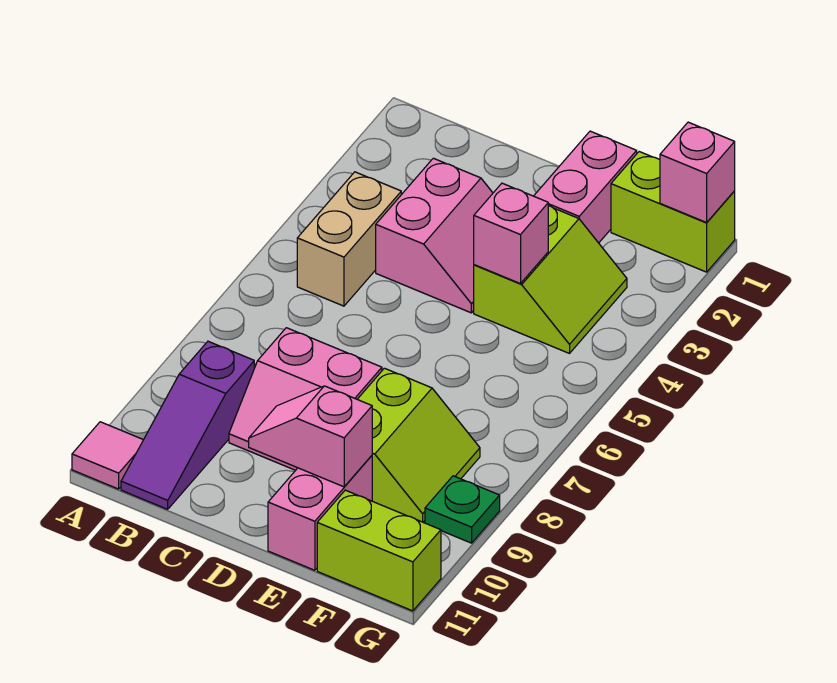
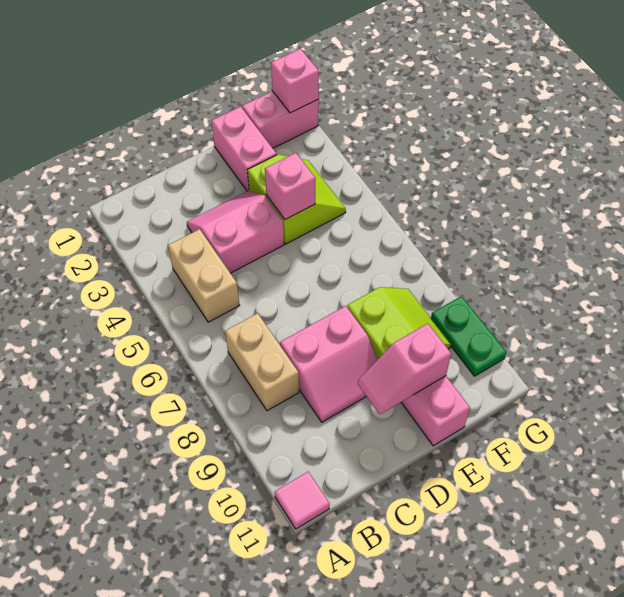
none -> tan 1x2 brick [225,313,299,411]
purple 1x3 slope [121,341,254,509] -> none
pink 2x2 slope [376,158,493,313] -> pink 2x2 slope turned to [187,191,284,273]
lime 1x2 brick [611,152,735,272] -> pink 1x2 brick [242,91,319,148]
lime 1x2 brick [317,490,441,611] -> none
green 1x1 plate [425,476,500,543] -> green 1x2 plate [431,296,506,376]

